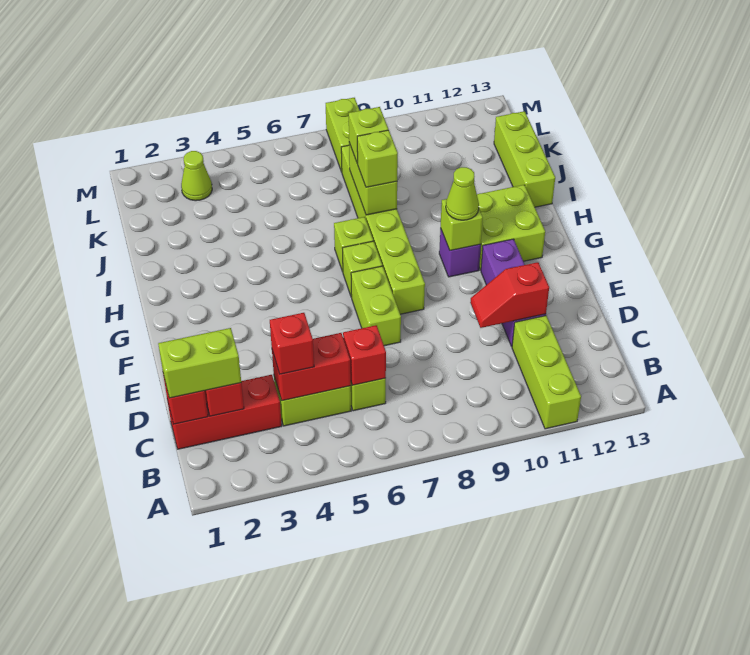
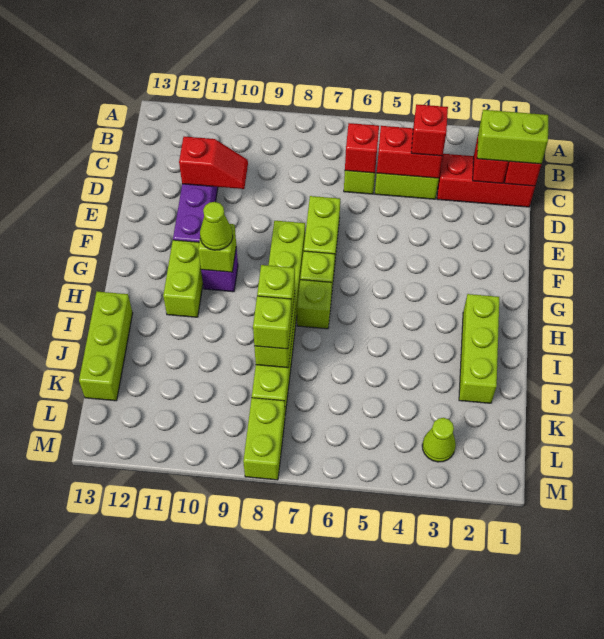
lime 1x3 brick [512,315,581,429] -> lime 1x3 brick moved to [459,294,499,403]
lime 2x2 brick [477,185,545,270] -> lime 1x2 brick [163,240,203,317]

